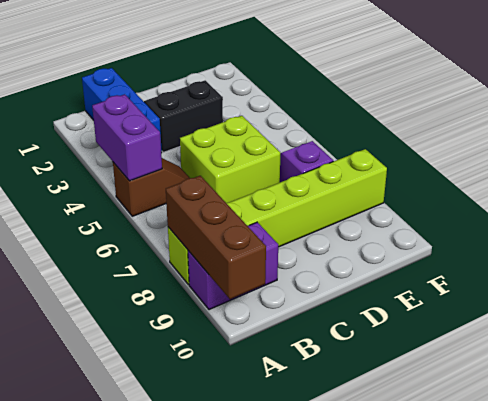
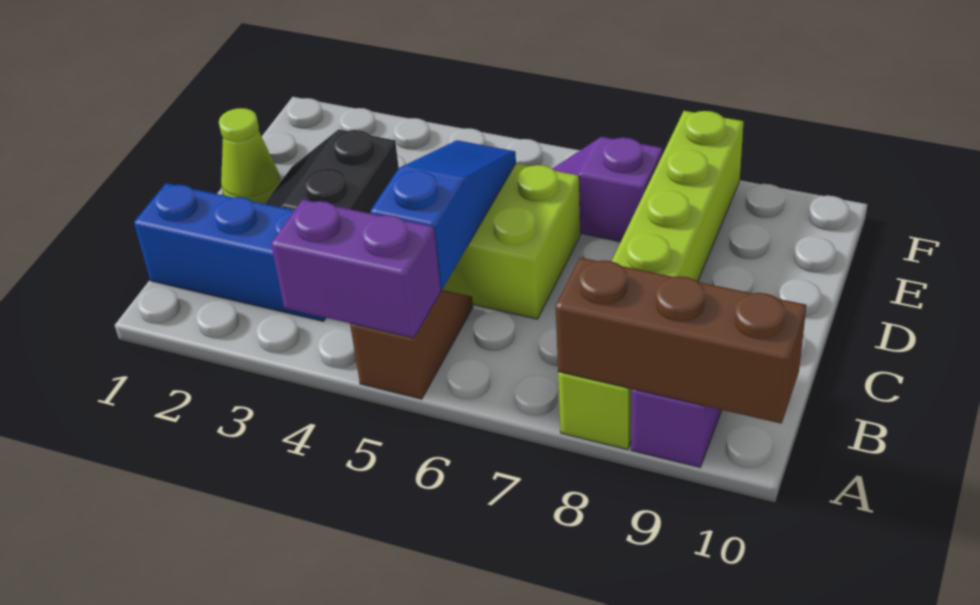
none -> blue 1x3 slope [370,140,516,290]
none -> lime 1x1 cone [219,108,281,204]

